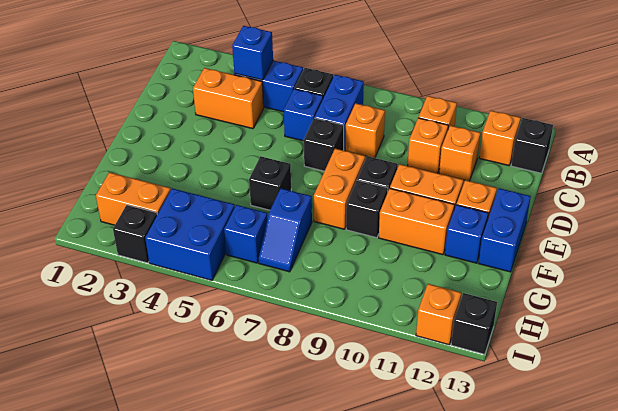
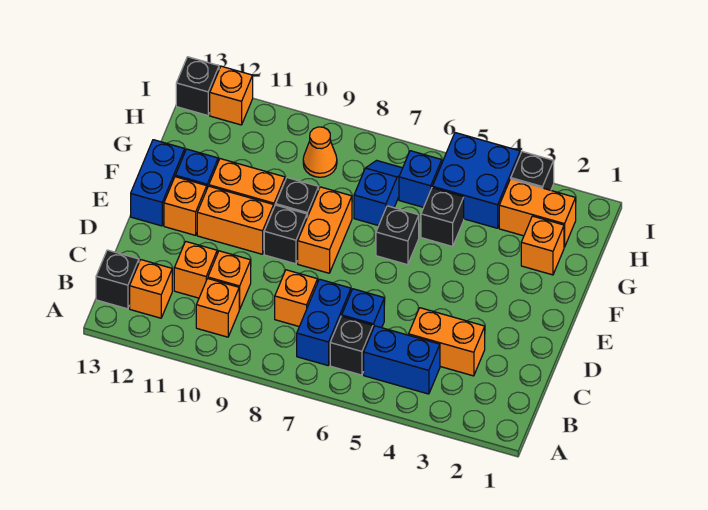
blue 1x1 brick [232,26,273,80] -> none
black 1x1 brick [304,118,344,171] -> black 1x1 brick moved to [421,188,464,246]
none -> orange 1x1 brick [521,216,564,275]
none -> orange 1x1 cone [303,127,337,177]

